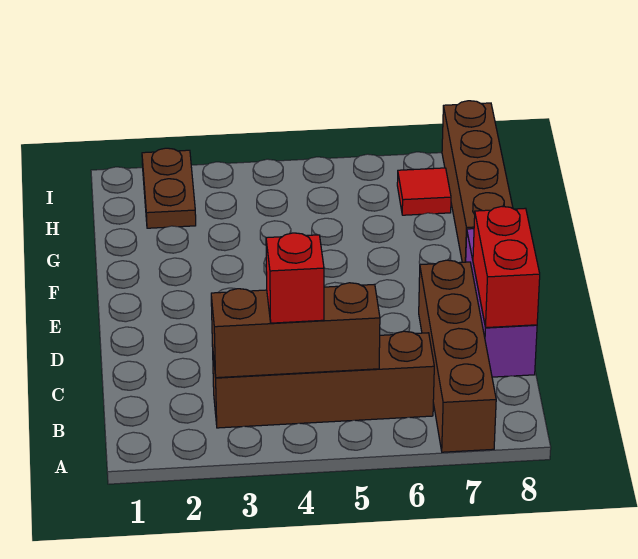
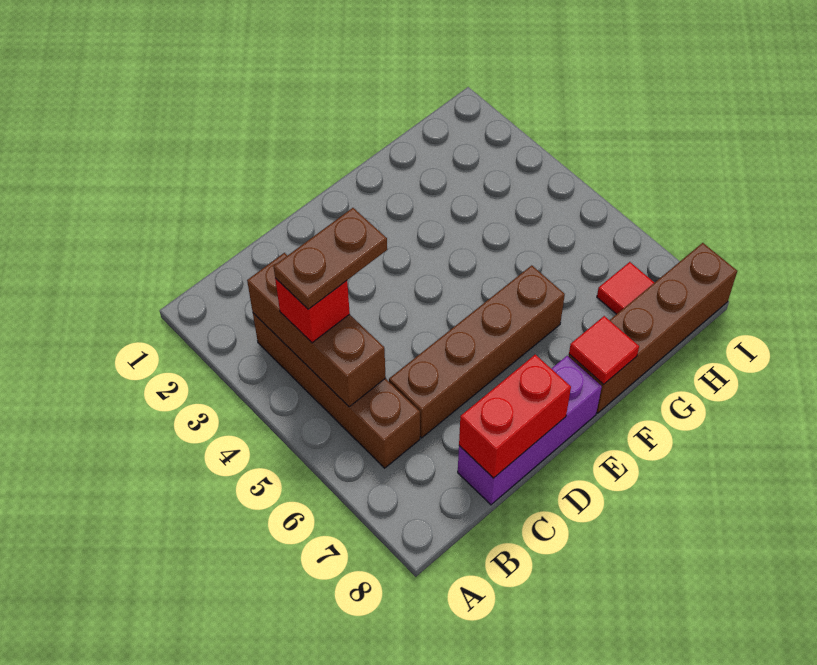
brown 1x4 brick [419,260,496,452] -> brown 1x4 brick moved to [389,265,565,438]
none -> red 1x1 tile [569,316,639,384]
brown 1x2 plate [142,148,196,228] -> brown 1x2 plate moved to [273,208,387,309]

